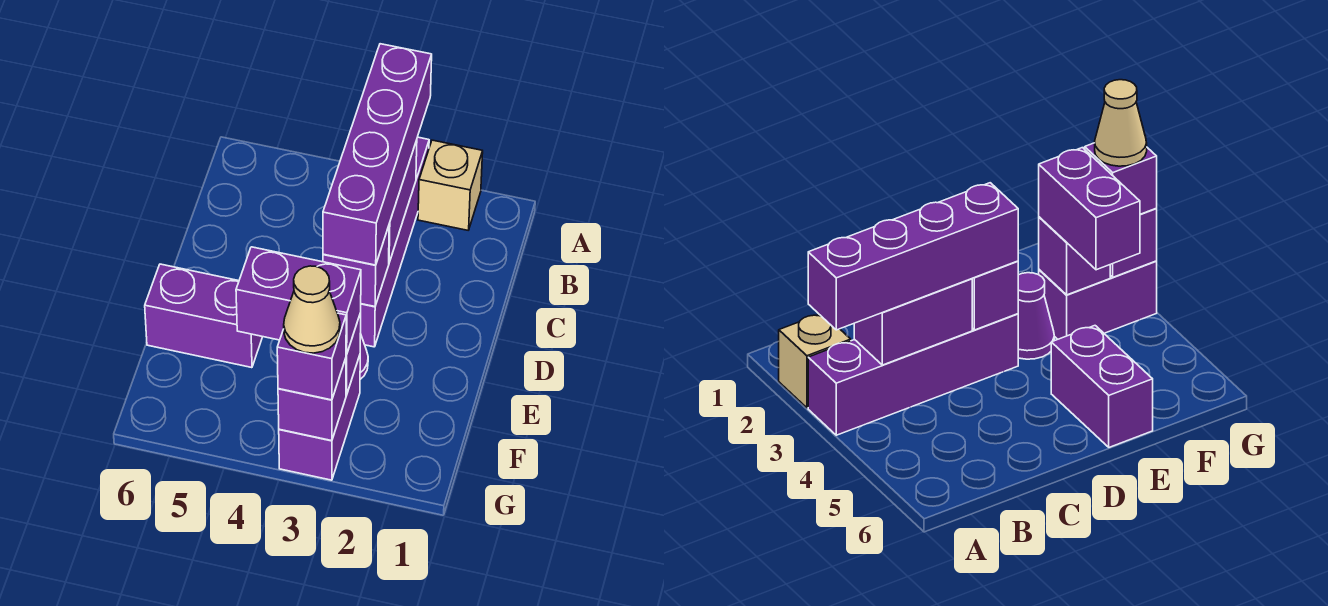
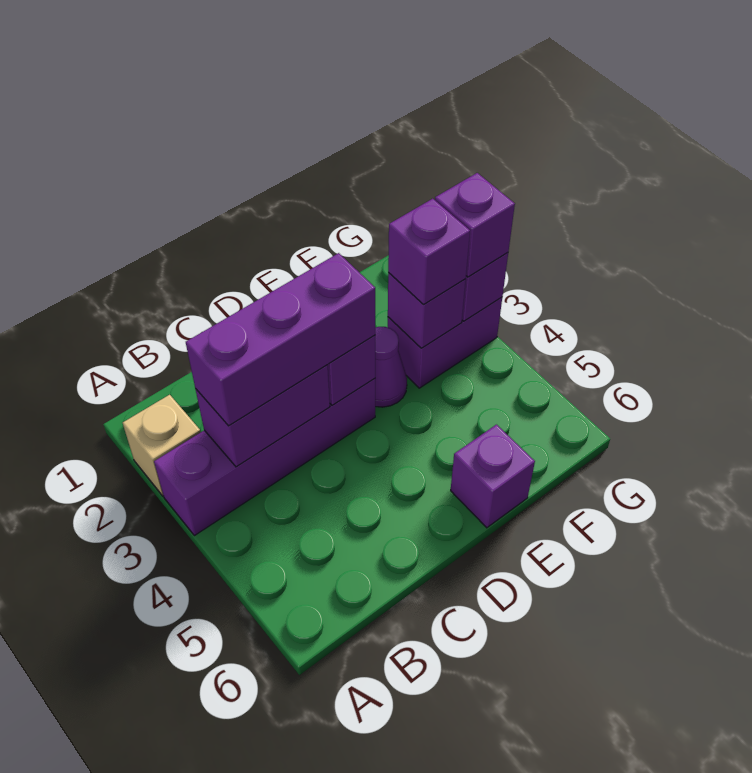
purple 1x4 brick [323,44,432,265] -> purple 1x3 brick [186,253,375,426]
purple 1x2 brick [145,264,262,368] -> purple 1x1 brick [451,425,535,528]
purple 1x2 brick [236,247,361,354] -> purple 1x1 brick [388,199,470,304]
tan 1x1 cone [284,266,340,353] -> none

